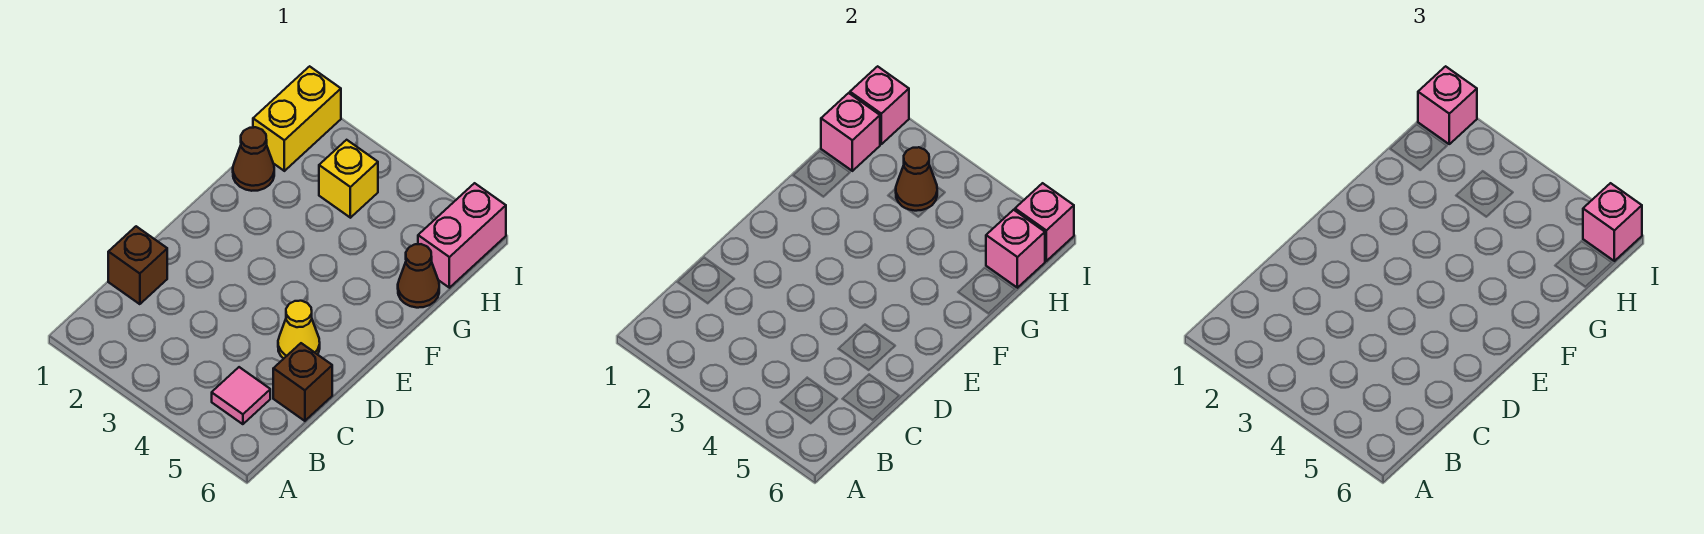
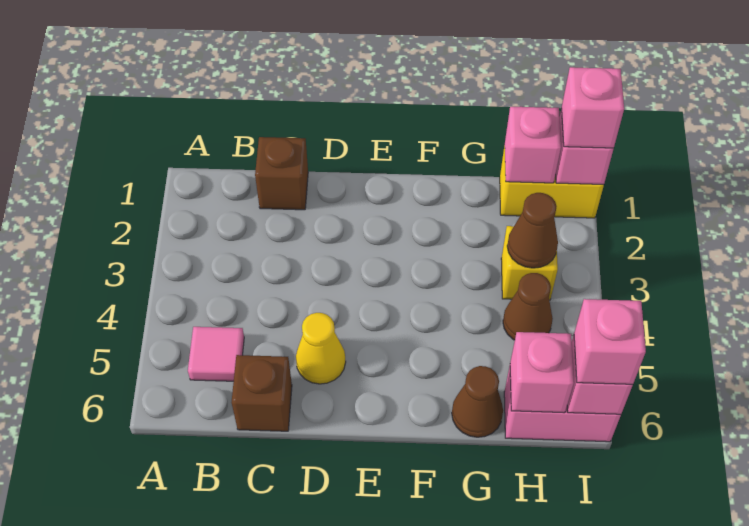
brown 1x1 cone [233,127,274,191] -> brown 1x1 cone moved to [503,273,553,340]

